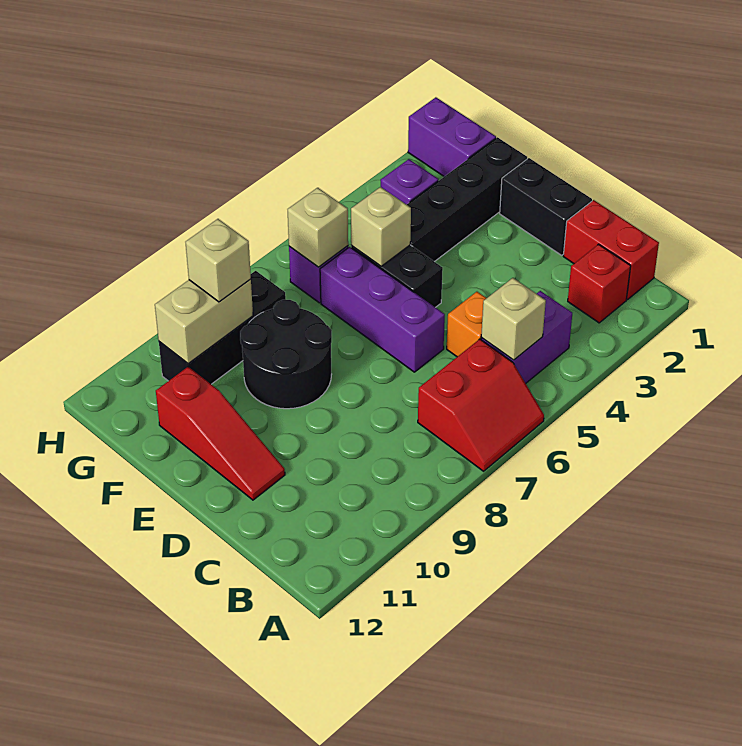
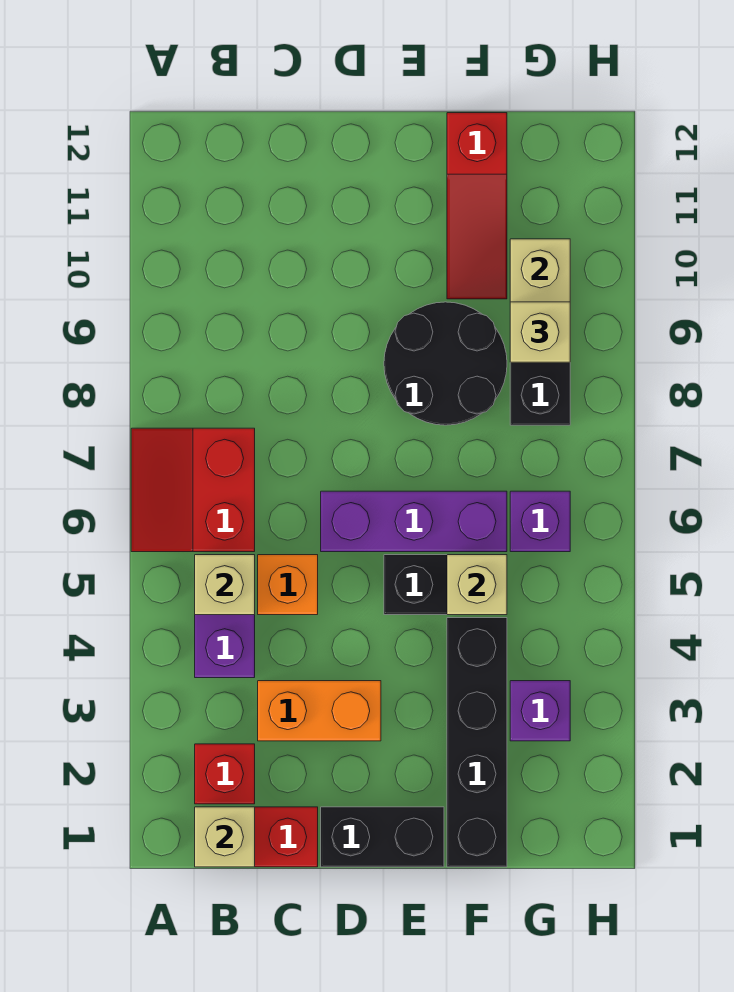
none -> orange 1x2 brick [258,681,381,741]
red 1x3 slope [156,367,285,500] -> red 1x3 slope turned to [447,113,507,299]
purple 1x2 brick [408,97,496,176] -> none
tan 1x1 brick [288,188,348,267] -> tan 1x1 brick moved to [195,807,255,867]

